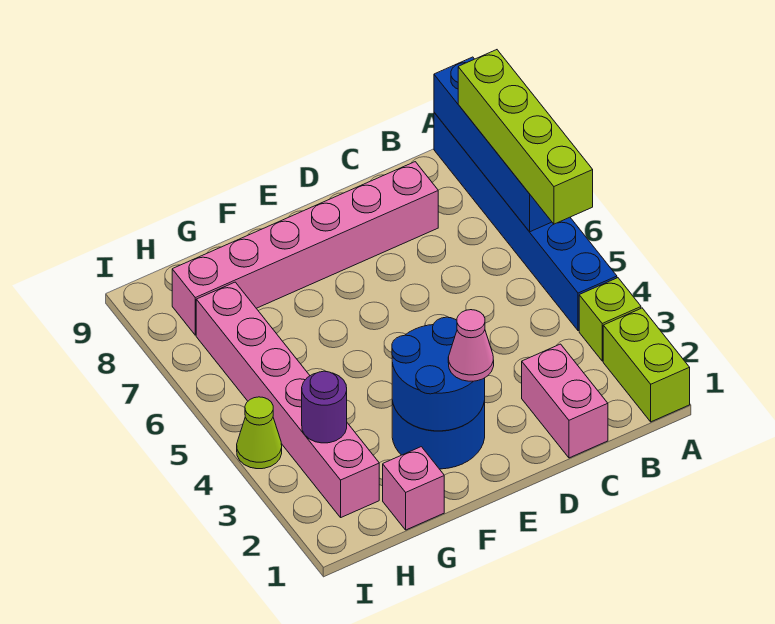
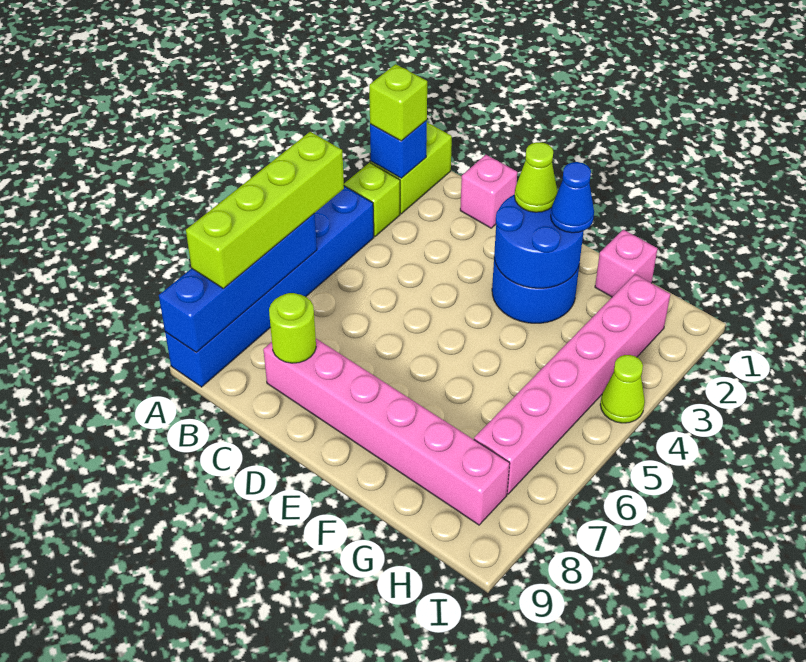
none -> blue 1x1 brick [370,120,427,178]
none -> lime 1x1 brick [369,64,427,141]
pink 1x2 brick [522,344,608,458] -> pink 1x1 brick [460,155,517,228]
none -> lime 1x1 round brick [269,293,316,363]
pink 1x1 cone [448,310,494,381] -> lime 1x1 cone [515,142,557,212]
none -> blue 1x1 cone [551,162,594,233]
purple 1x1 round brick [302,371,347,443] -> none

